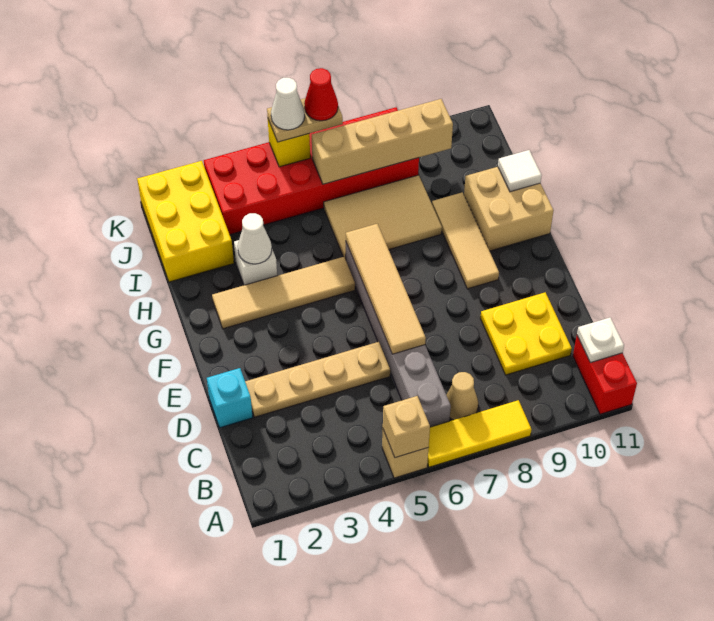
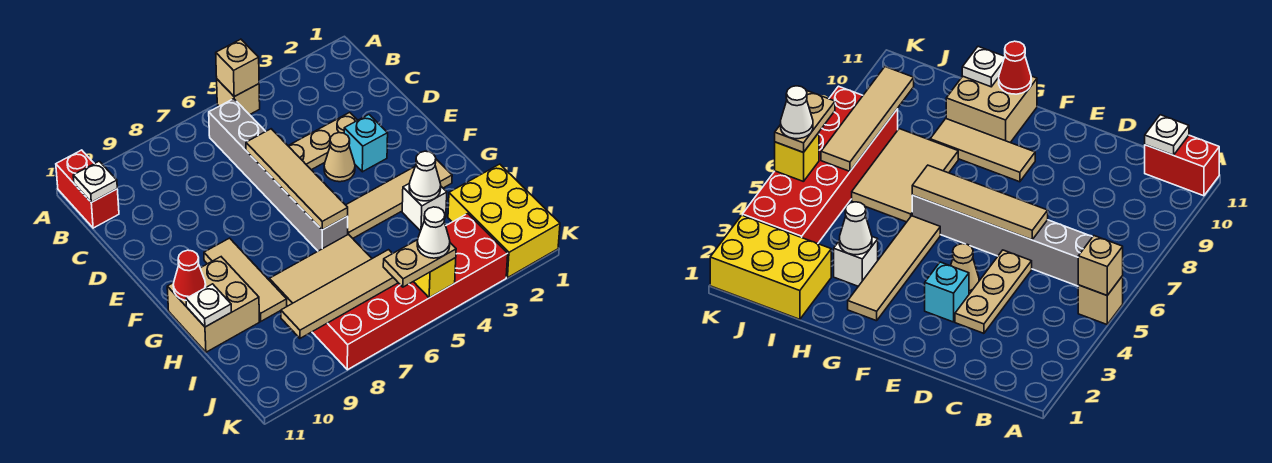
yellow 1x3 tile [427,400,531,467] -> none
tan 1x1 cone [447,372,478,420] -> tan 1x1 cone moved to [324,133,355,182]
yellow 2x2 plate [480,292,572,375] -> none
cyan 1x1 brick [207,368,253,428] -> cyan 1x1 brick moved to [344,115,388,172]
tan 1x4 plate [245,342,390,417] -> tan 1x3 plate [288,112,358,170]
white 1x1 tile [498,150,542,192] -> white 1x1 plate [186,284,231,327]
tan 1x4 brick [312,99,453,184] -> tan 1x4 tile [281,250,398,338]
red 1x1 cone [304,68,338,121] -> red 1x1 cone moved to [173,250,206,300]

